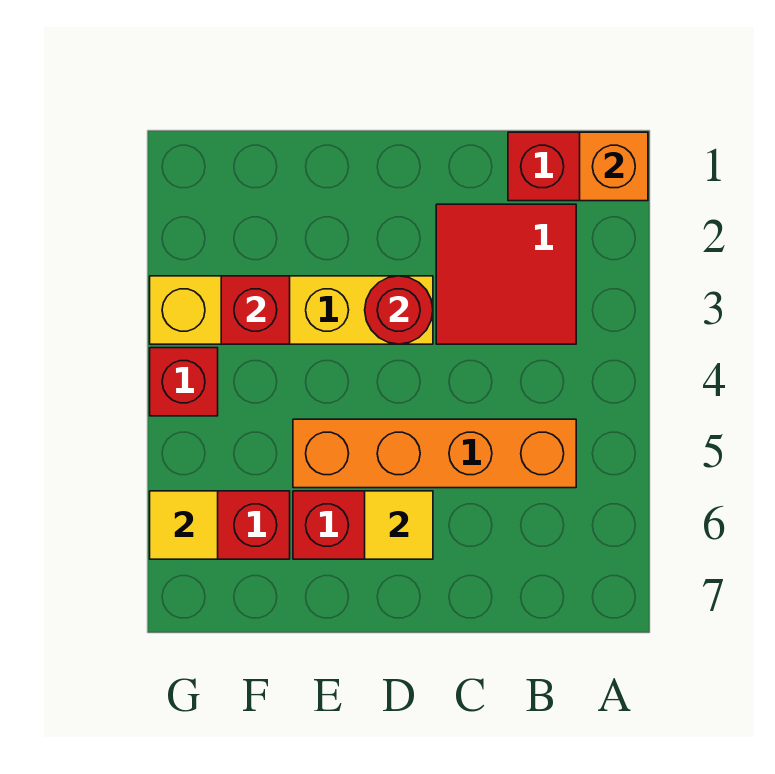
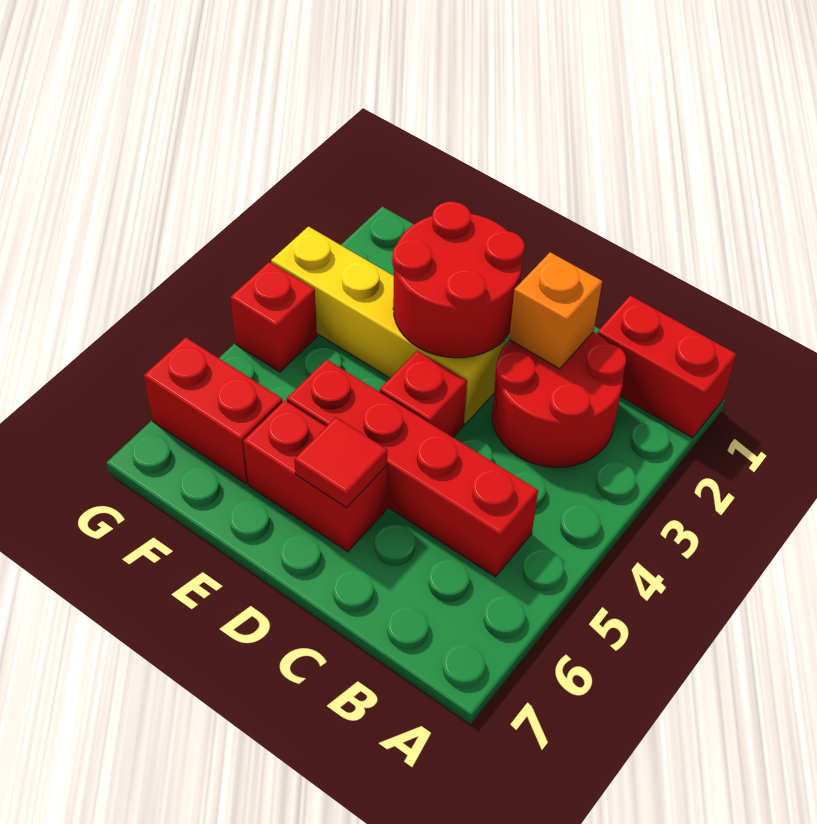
orange 1x1 brick [580,132,648,201] -> orange 1x1 brick moved to [509,252,602,369]
red 2x2 tile [436,204,576,344] -> red 2x2 round brick [492,332,626,468]
orange 1x4 brick [293,419,576,488] -> red 1x4 brick [287,360,538,577]
red 1x1 round brick [365,276,433,344] -> red 2x2 round brick [392,202,525,358]
yellow 1x1 tile [365,491,433,559] -> red 1x1 tile [294,417,387,508]
red 1x1 brick [221,276,290,344] -> red 1x1 brick moved to [380,351,467,437]
yellow 1x1 tile [150,491,218,559] -> none

